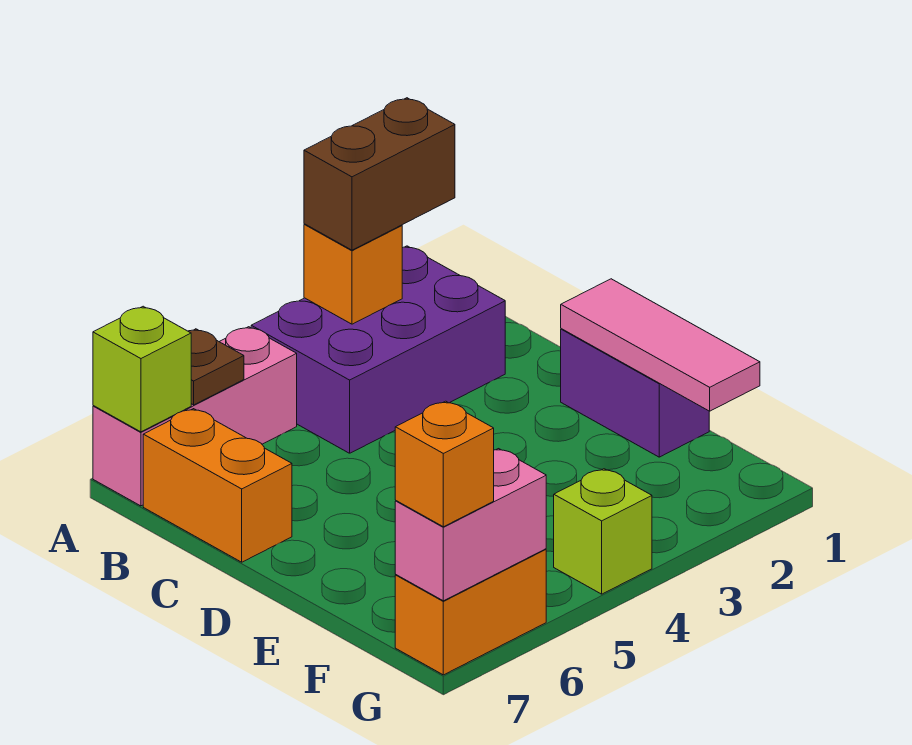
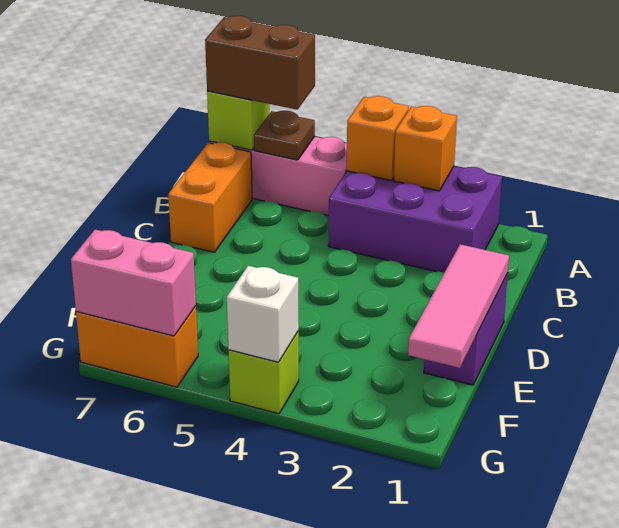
brown 1x2 brick [304,98,455,250] -> brown 1x2 brick moved to [205,16,315,110]
none -> white 1x1 brick [227,266,299,362]
orange 1x1 brick [395,401,494,527] -> orange 1x1 brick moved to [347,96,409,180]

